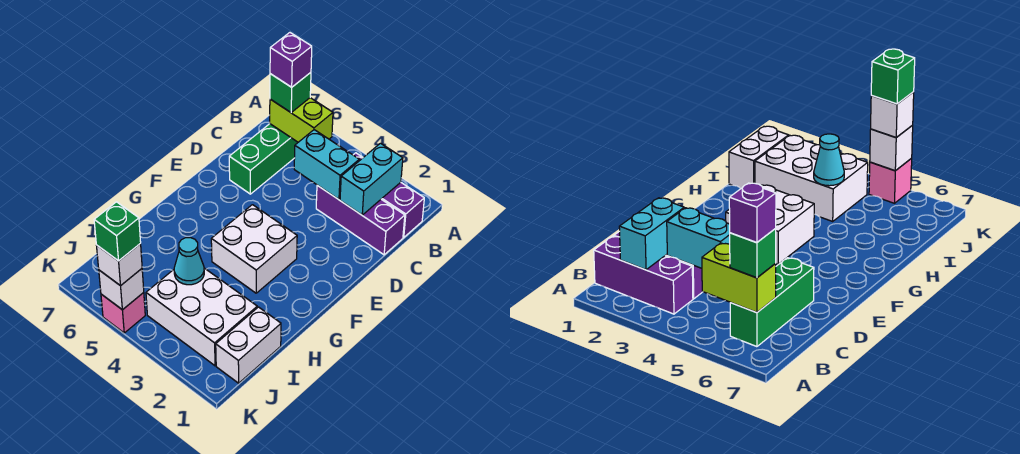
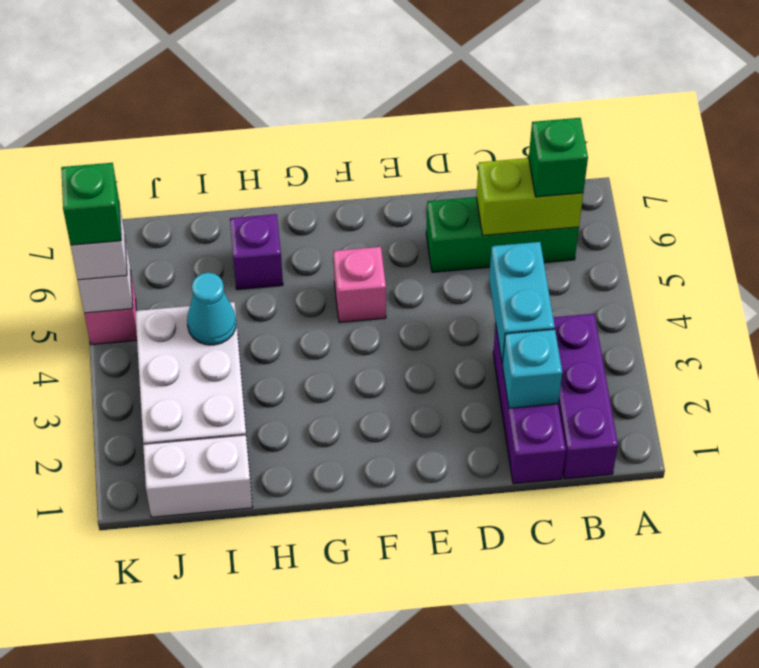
cyan 1x2 brick [340,143,403,215] -> cyan 1x1 brick [502,329,562,408]
lime 1x2 brick [270,98,333,142] -> lime 1x2 brick turned to [477,158,583,235]
purple 1x1 brick [270,33,312,87] -> purple 1x1 brick moved to [230,214,283,290]
white 2x2 brick [211,205,297,293] -> none
none -> pink 1x1 brick [334,247,386,323]

